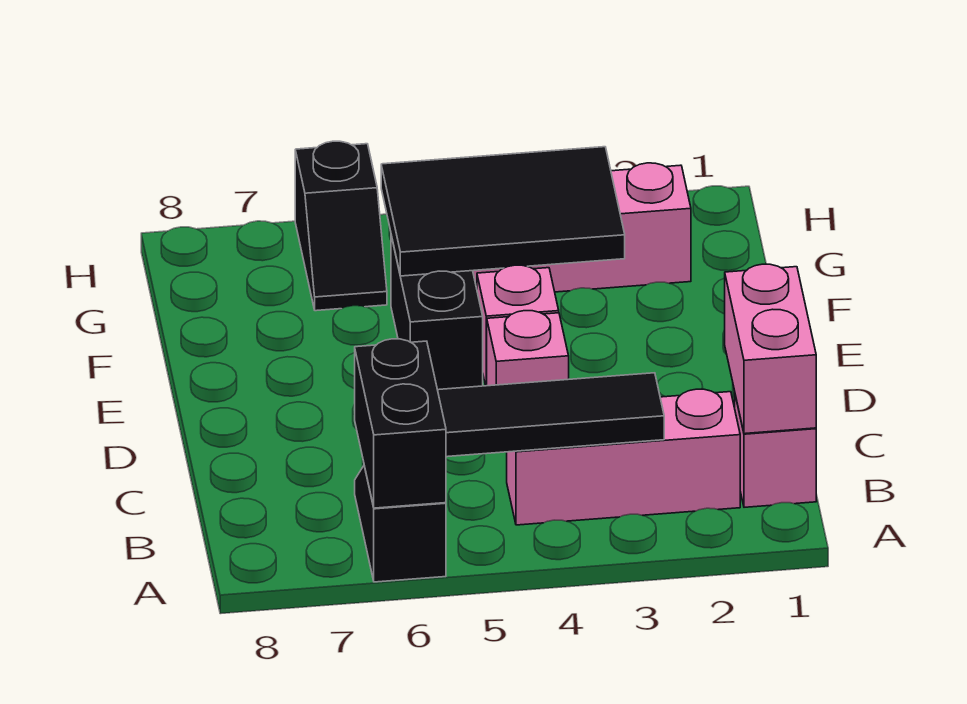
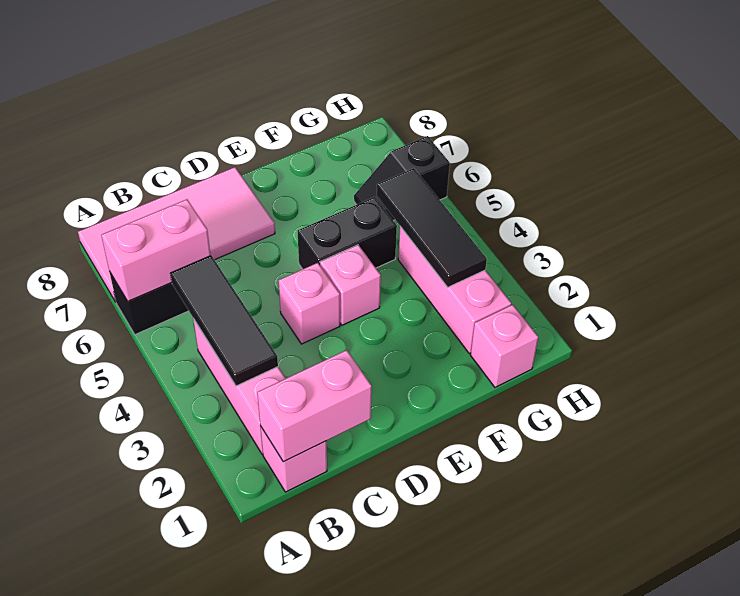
black 1x2 brick [355,339,446,508] -> pink 1x2 brick [101,199,211,301]
none -> pink 2x4 tile [78,167,275,302]
black 2x3 tile [381,147,625,276] -> black 1x3 tile [377,168,487,287]
none -> pink 1x1 brick [471,305,538,387]

